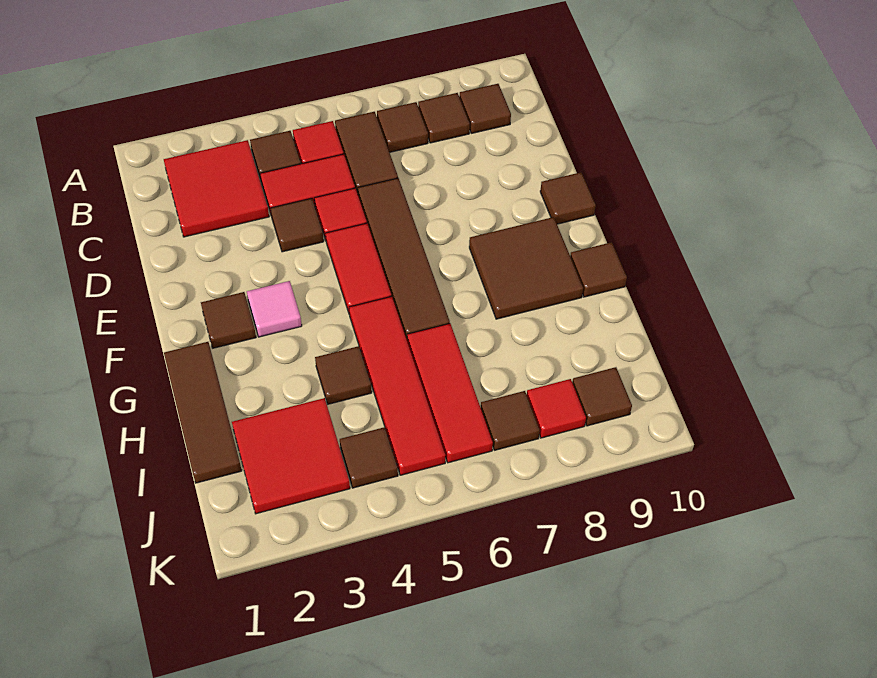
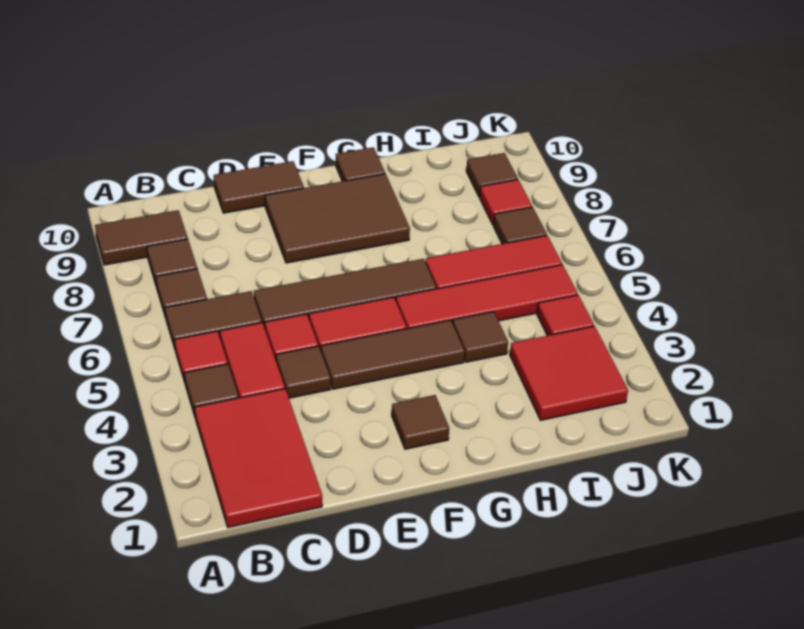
red 2x2 tile [164,140,269,237] -> red 2x3 tile [195,389,322,527]
brown 1x1 tile [459,84,511,133] -> brown 1x2 tile [95,210,188,265]
brown 1x1 tile [540,172,596,224] -> brown 1x2 tile [214,161,304,213]
pink 1x1 tile [247,281,302,337] -> none
brown 2x2 tile [469,217,583,319] -> brown 2x3 tile [265,174,410,263]
brown 1x3 tile [164,342,242,483] -> brown 1x3 tile moved to [321,320,465,389]
brown 1x1 tile [340,427,398,488] -> red 1x1 tile [537,295,594,336]

